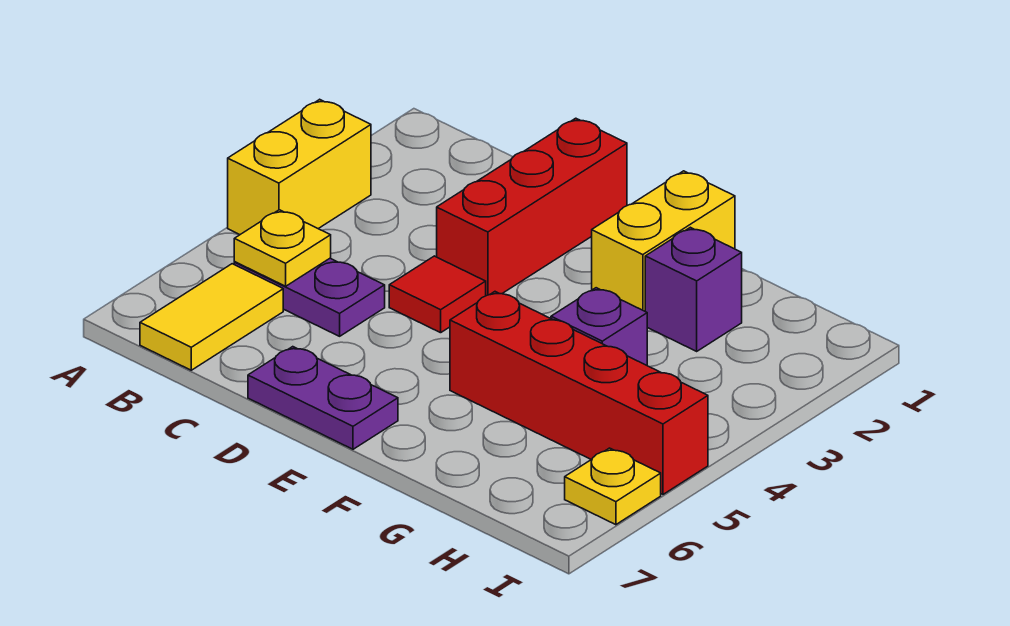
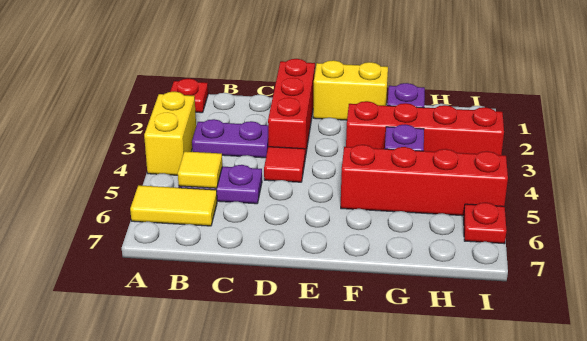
none -> red 1x1 plate [170,79,208,113]
yellow 1x1 plate [234,210,331,286] -> yellow 1x1 tile [178,151,222,188]
yellow 1x2 tile [140,264,283,370] -> yellow 1x2 tile turned to [130,185,217,226]
purple 1x2 plate [248,347,398,449] -> purple 1x2 plate moved to [192,119,269,158]
yellow 1x2 brick [592,171,735,311] -> yellow 1x2 brick turned to [313,60,388,120]
none -> red 1x4 brick [346,101,504,155]
yellow 1x1 plate [565,448,661,525] -> red 1x1 plate [464,203,507,244]

